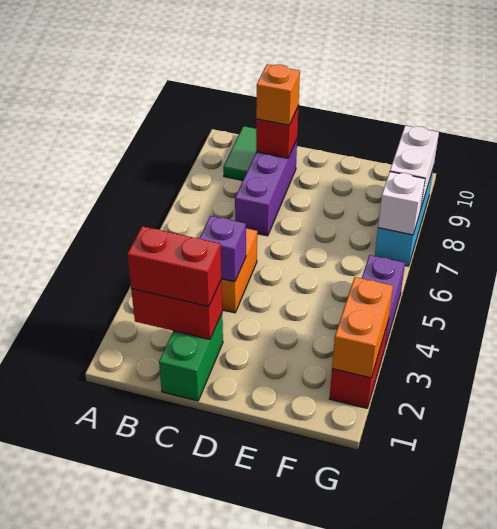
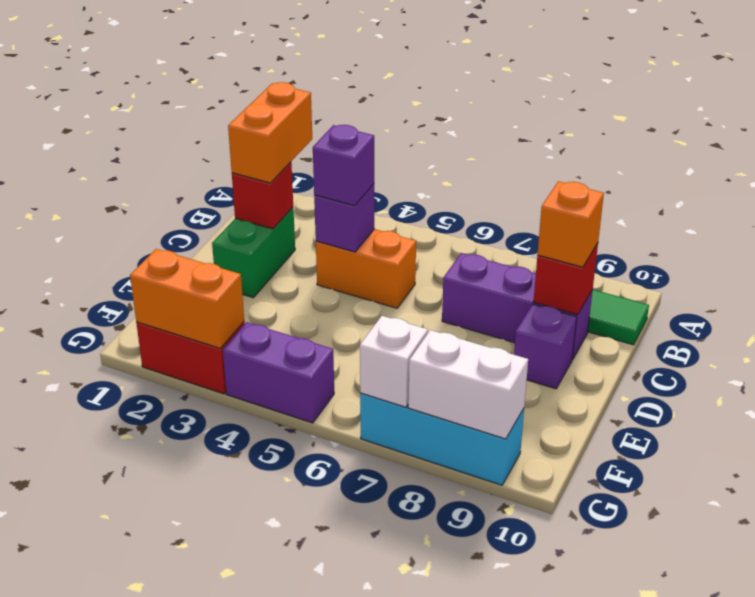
red 1x2 brick [131,280,222,339] -> red 1x1 brick [232,162,293,229]
red 1x2 brick [127,226,221,307] -> orange 1x2 brick [228,82,312,183]
green 1x2 brick [159,313,223,401] -> green 1x2 brick turned to [212,208,295,298]
none -> purple 1x1 brick [313,125,374,206]
none -> purple 1x1 brick [514,304,577,389]

